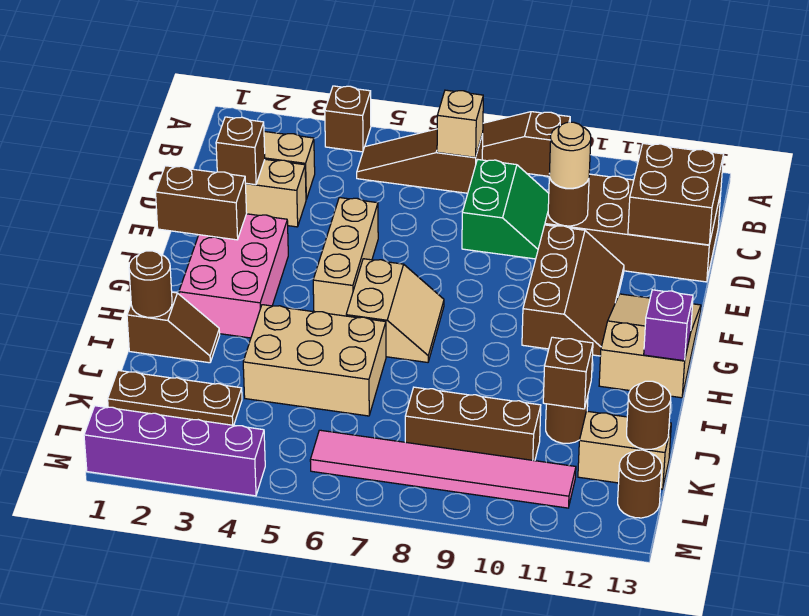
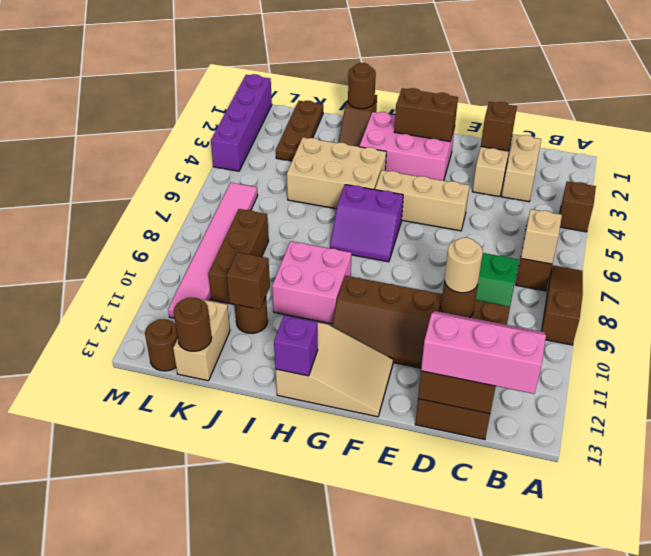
none -> pink 2x3 slope [421,311,546,394]
brown 1x2 brick [156,166,247,240] -> brown 1x2 brick turned to [394,88,458,141]
tan 2x2 slope [346,259,444,362] -> purple 2x2 slope [330,185,403,262]
none -> pink 2x2 brick [272,241,351,324]
tan 2x3 brick [243,305,386,416] -> tan 2x3 brick turned to [287,138,386,209]

